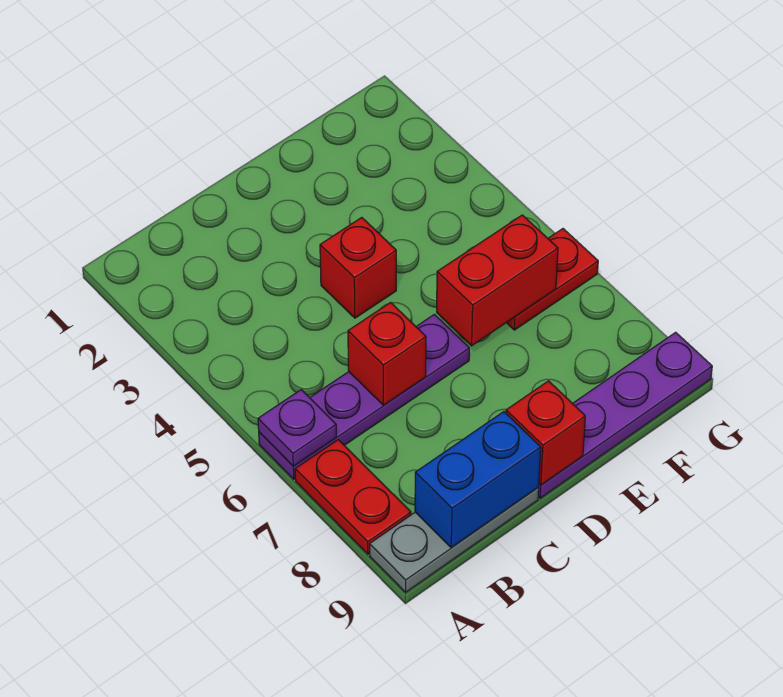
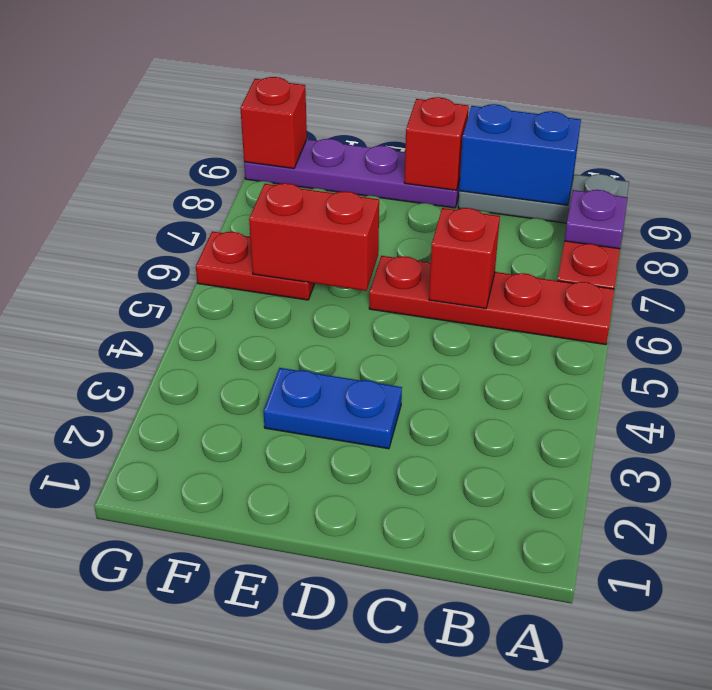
purple 1x4 plate [259,314,469,479] -> red 1x4 plate [369,256,614,345]
purple 1x1 plate [258,390,336,466] -> purple 1x1 plate moved to [564,190,627,249]
none -> blue 1x2 plate [263,368,402,449]
red 1x1 brick [320,218,396,318] -> red 1x1 brick moved to [240,77,307,169]

